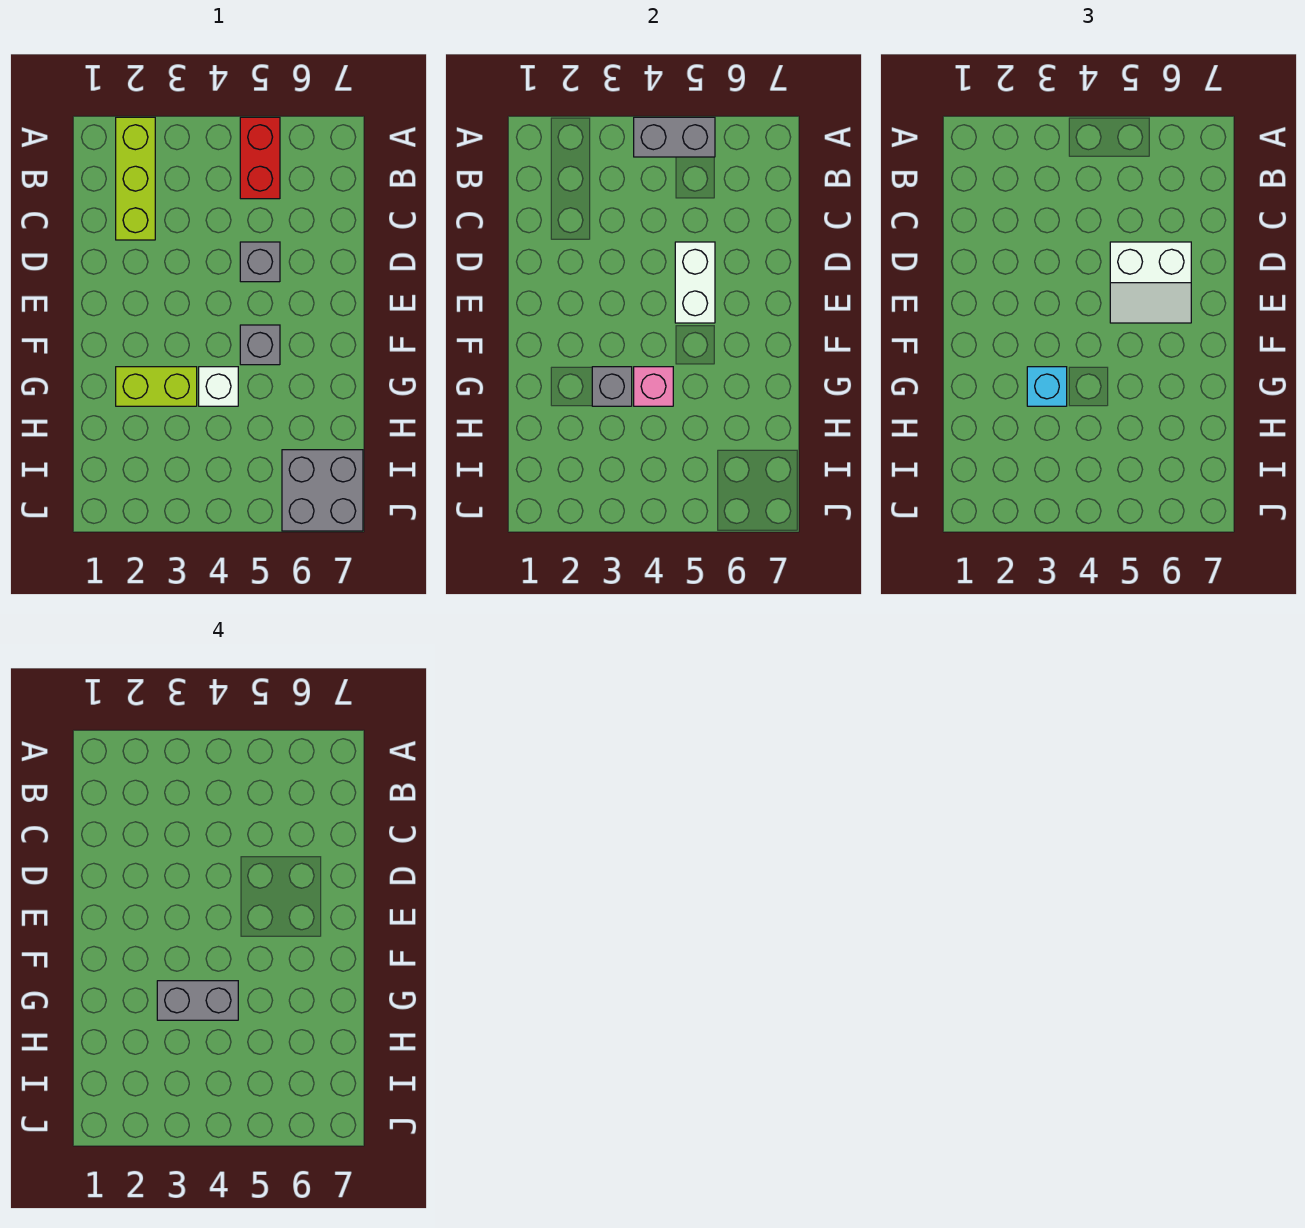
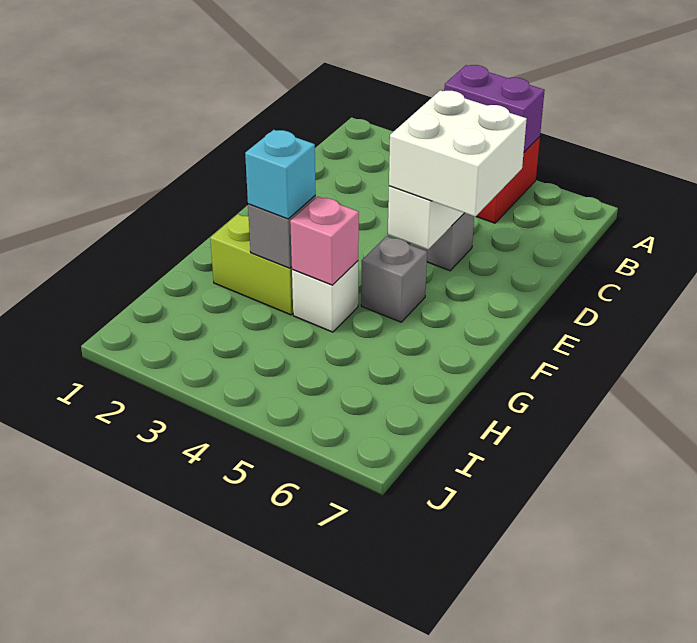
lime 1x3 brick [116,117,155,240] -> none
grey 1x2 brick [634,117,715,157] -> purple 1x2 brick [444,65,545,152]
white 2x2 slope [1110,242,1191,323] -> white 2x2 brick [389,90,527,217]
grey 1x2 brick [157,981,238,1020] -> none
grey 2x2 brick [282,450,363,531] -> none

